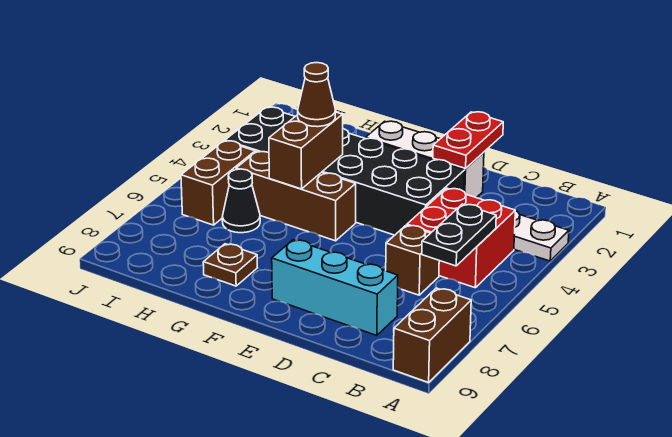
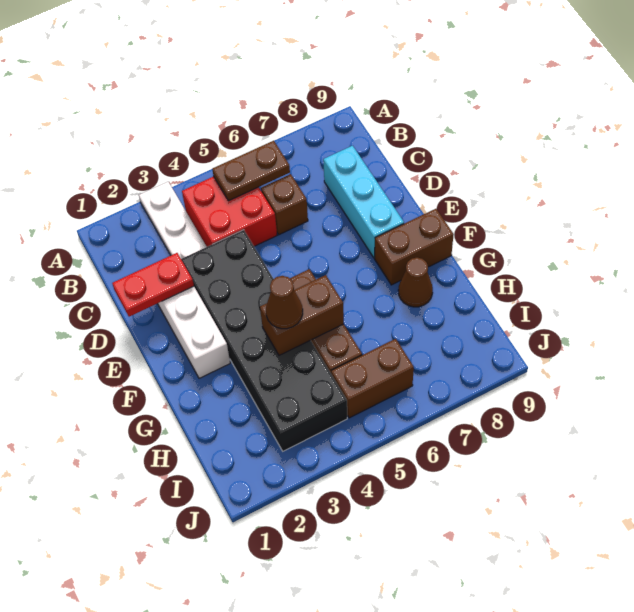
brown 1x2 brick [393,288,471,383] -> brown 1x2 brick moved to [375,209,454,285]
black 1x2 plate [422,204,496,266] -> brown 1x2 plate [212,141,290,201]
brown 1x1 plate [203,244,258,286] -> brown 1x1 cone [398,258,433,307]
black 1x1 cone [222,169,260,233] -> none

